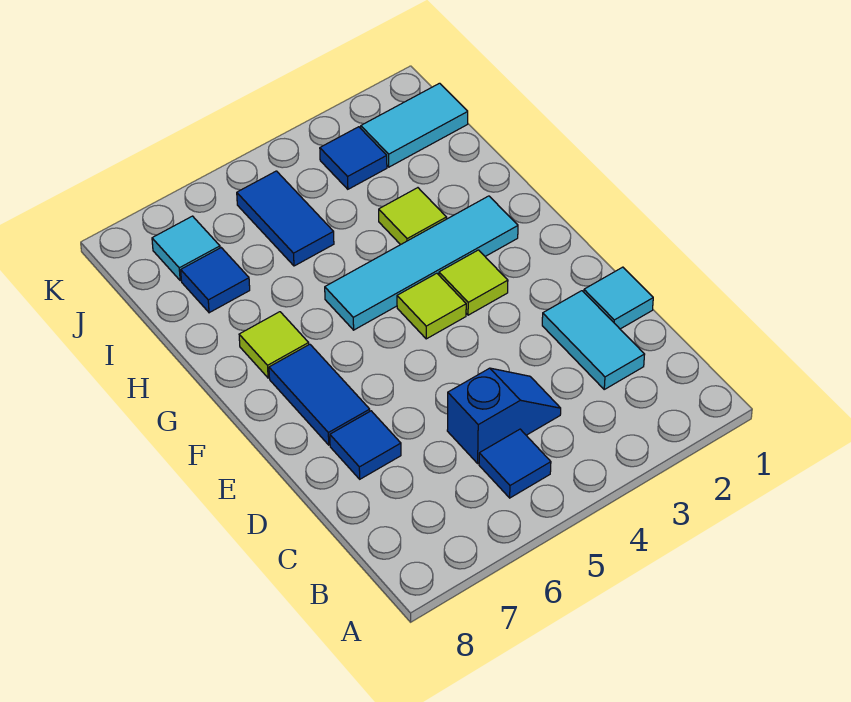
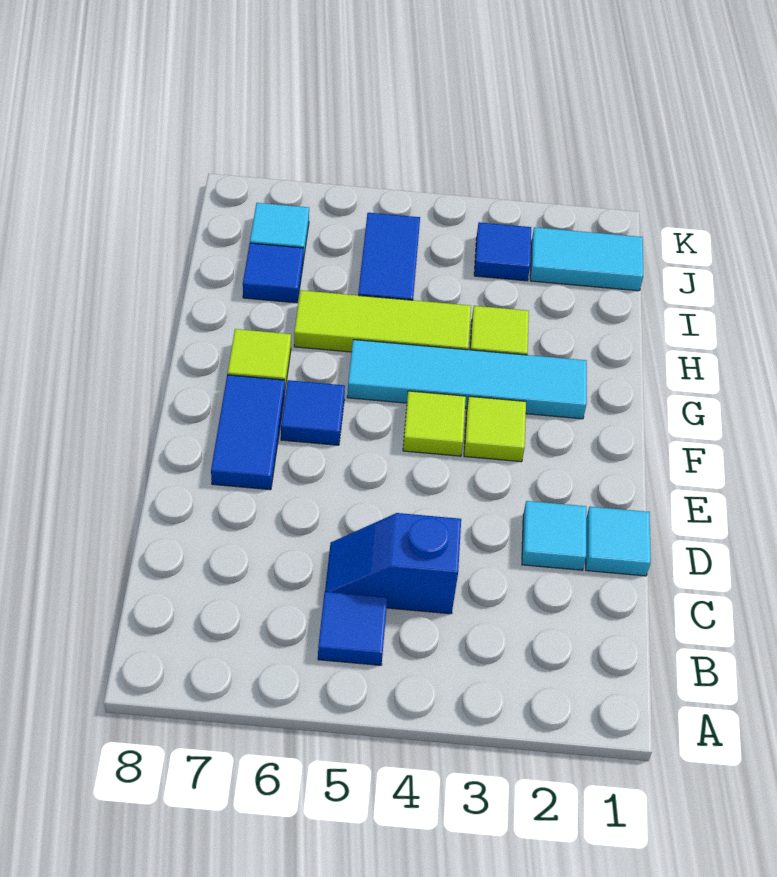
cyan 1x2 tile [542,291,645,389] -> cyan 1x1 tile [522,501,586,570]
blue 1x2 slope [447,368,561,463] -> blue 1x2 slope turned to [325,513,461,614]
blue 1x1 tile [330,411,401,479] -> blue 1x1 tile moved to [281,380,345,445]
none -> lime 1x3 tile [294,290,471,352]

